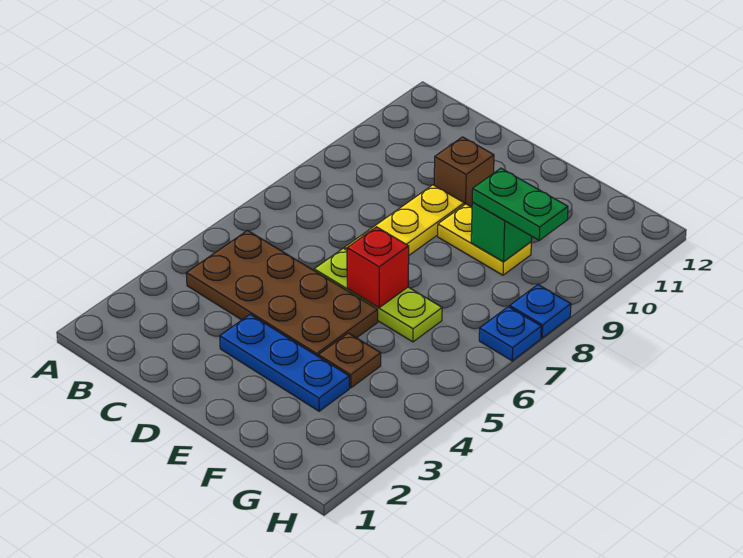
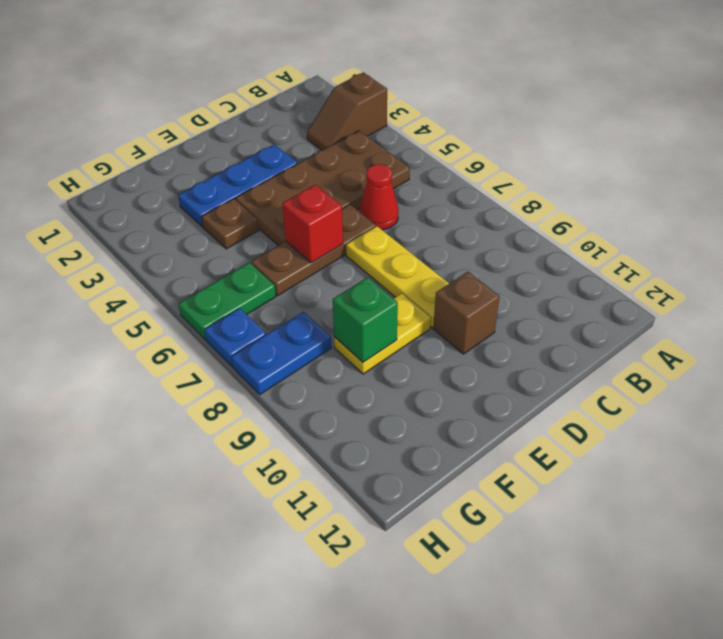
none -> brown 1x2 slope [307,72,387,150]
none -> red 1x1 cone [359,164,399,230]
lime 1x3 plate [314,248,442,342] -> brown 1x3 plate [251,204,376,296]
green 1x2 plate [472,168,568,240] -> green 1x2 plate moved to [179,263,276,340]
blue 1x1 plate [510,285,571,338] -> blue 1x2 plate [231,312,332,394]

